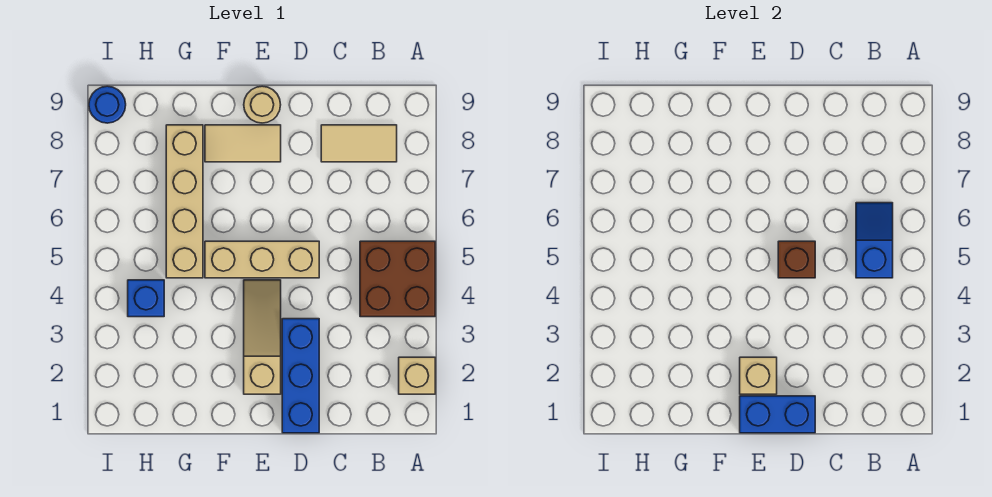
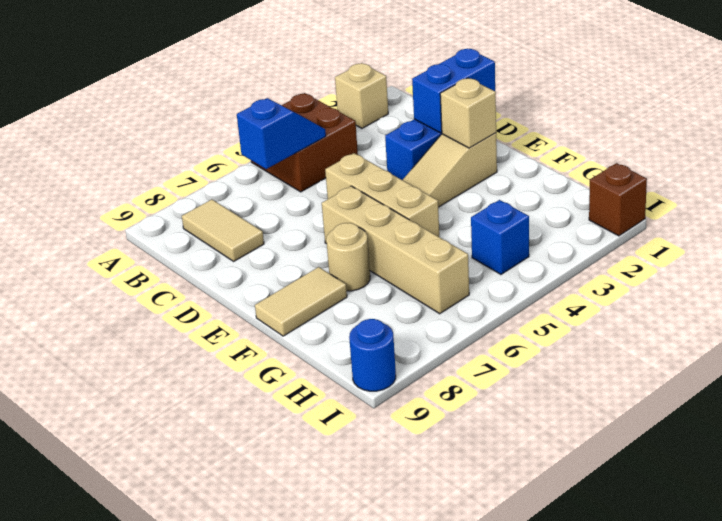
blue 1x2 slope [856,203,893,278] -> blue 1x2 slope turned to [237,98,326,169]
blue 1x2 brick [740,396,815,433] -> blue 1x2 brick turned to [412,49,495,133]
brown 1x1 brick [778,241,815,278] -> brown 1x1 brick moved to [589,163,647,236]
tan 1x2 tile [205,125,281,162] -> tan 1x2 tile turned to [255,267,347,336]
tan 1x1 round brick [244,86,281,123] -> tan 1x1 round brick moved to [326,223,370,291]
tan 1x4 brick [166,125,203,278] -> tan 1x4 brick turned to [322,186,469,314]

